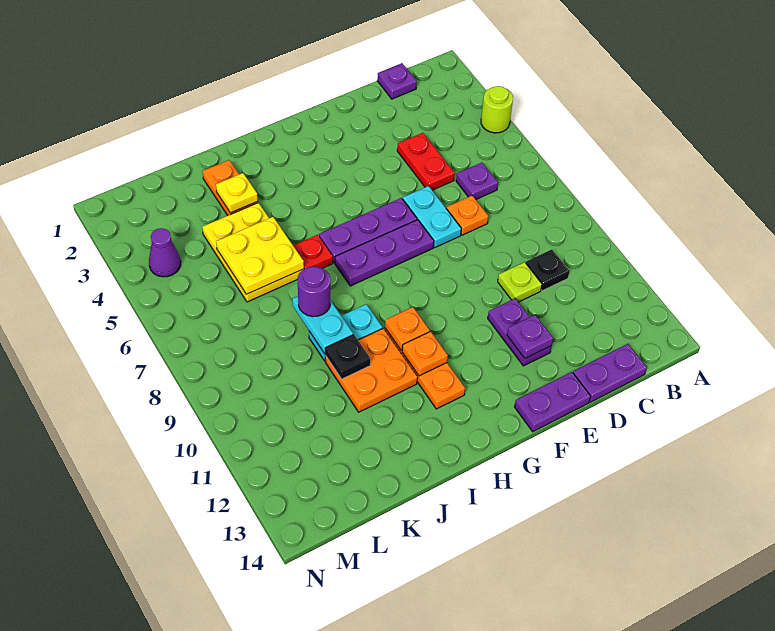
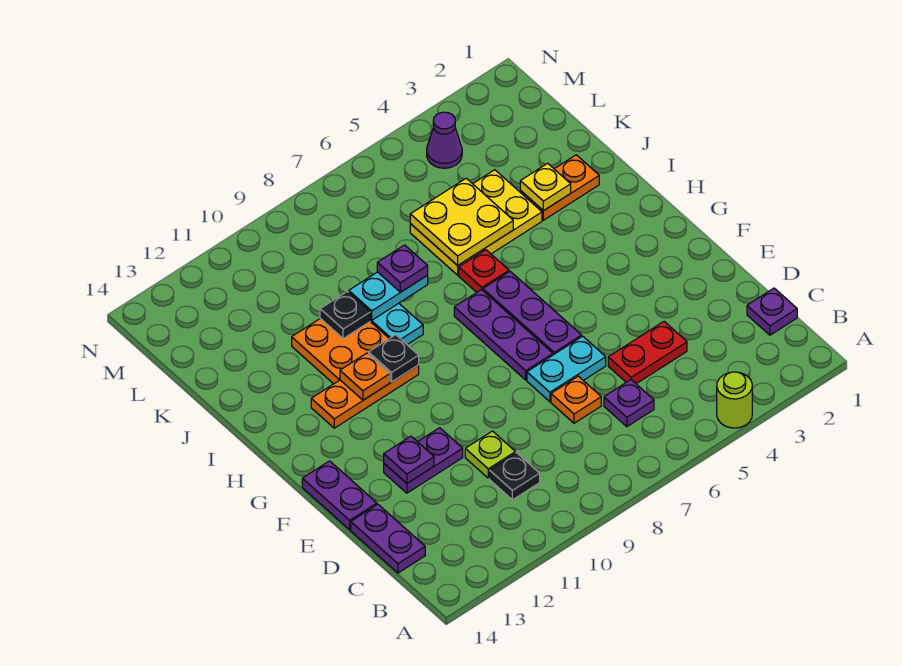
orange 1x1 plate [385,307,430,351] -> black 1x1 plate [369,335,419,382]
purple 1x1 round brick [297,266,330,317] -> purple 1x1 plate [377,245,428,292]

